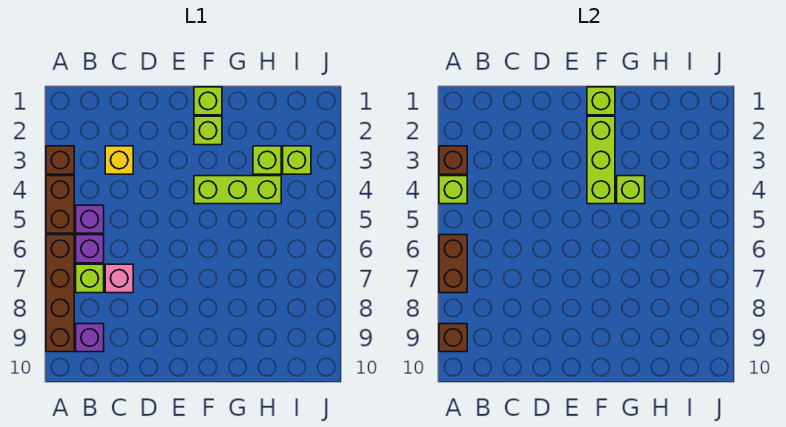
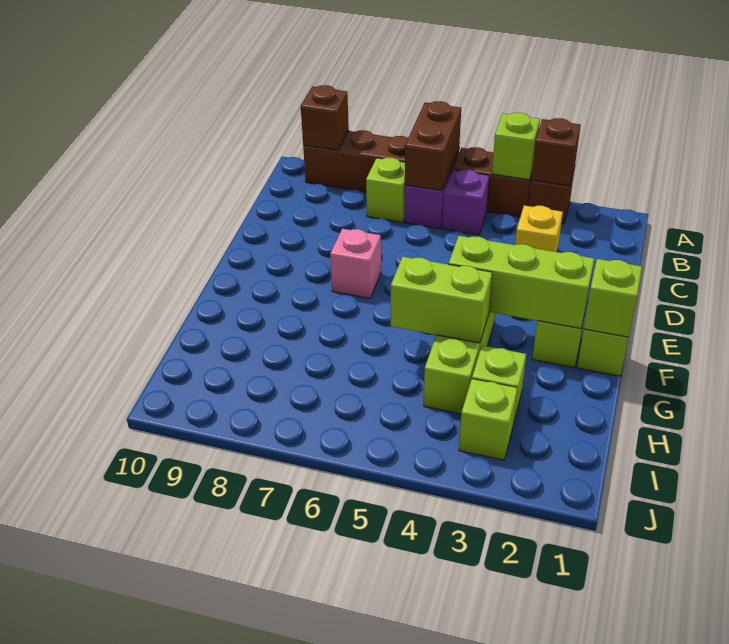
brown 1x2 brick [439,235,467,293] -> brown 1x2 brick turned to [405,101,461,191]
purple 1x1 brick [76,324,104,352] -> none
pink 1x1 brick [105,264,133,293] -> pink 1x1 brick moved to [330,229,381,298]
lime 1x1 brick [617,176,645,204] -> lime 1x2 brick [391,257,492,343]

